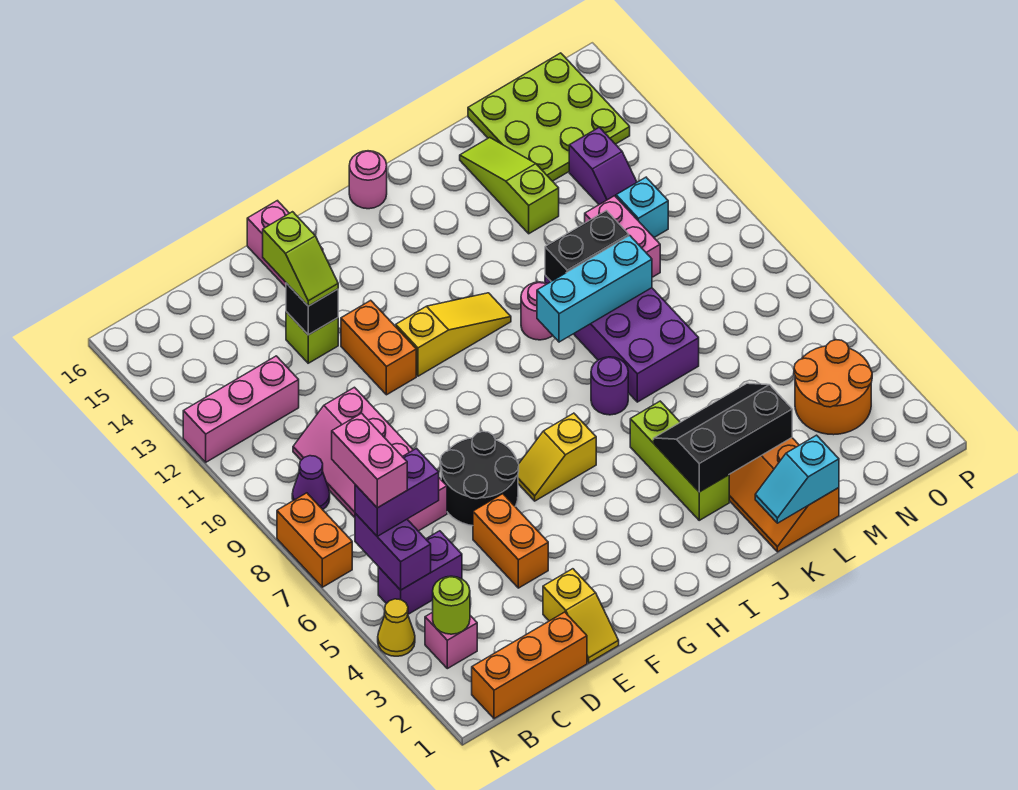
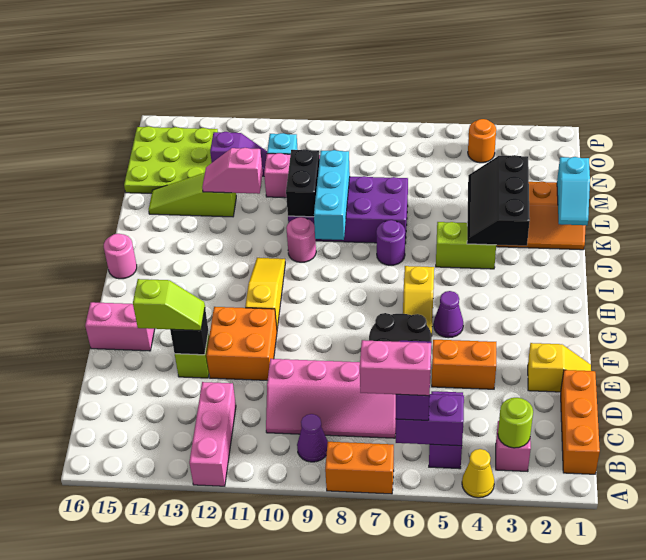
orange 1x2 brick [341,300,416,395] -> orange 2x2 brick [206,307,277,380]
none -> purple 1x1 cone [434,291,463,338]
lime 1x3 brick [630,401,729,520] -> lime 1x2 brick [436,222,496,269]
none -> pink 1x2 slope [202,148,263,194]
orange 2x2 round brick [794,340,872,435] -> orange 1x1 round brick [468,119,496,163]

